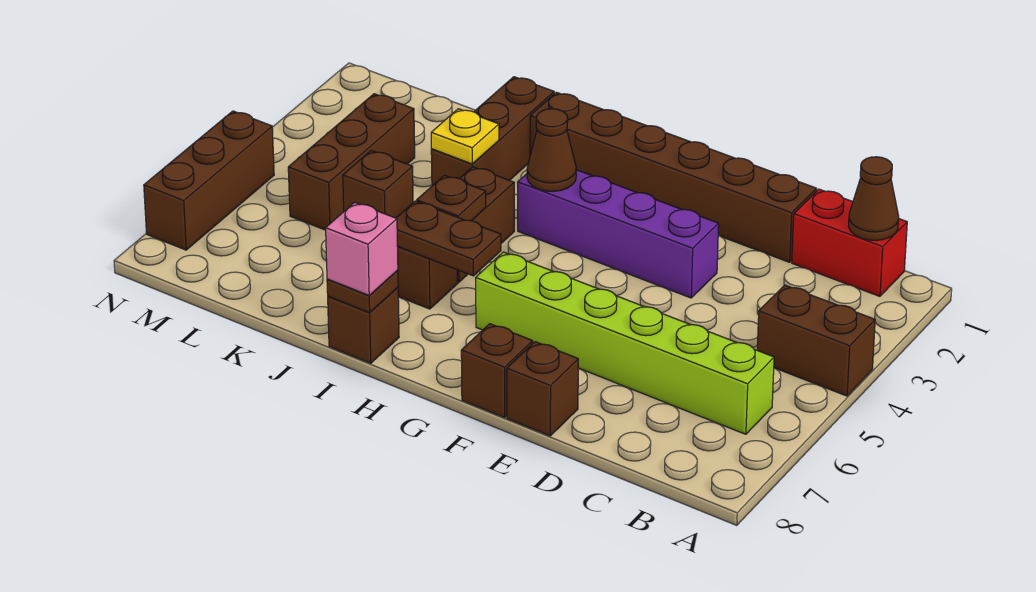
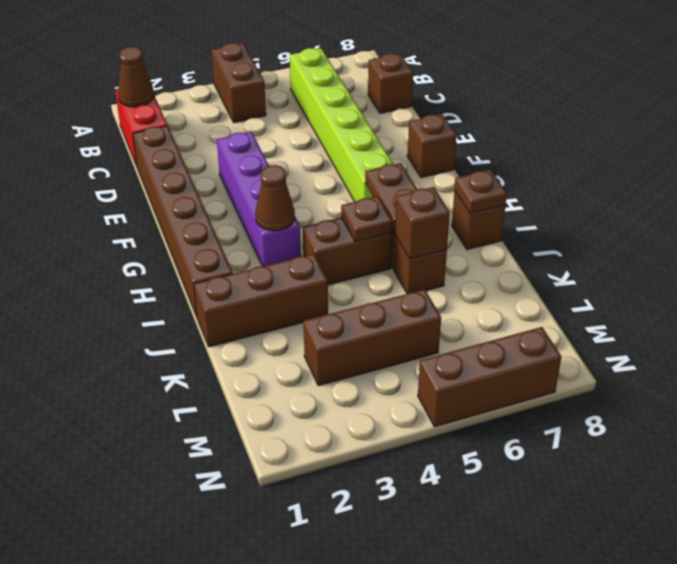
brown 1x1 brick [507,342,578,436] -> brown 1x1 brick moved to [368,53,413,113]
pink 1x1 brick [326,202,398,295] -> none
yellow 1x1 plate [431,109,499,164] -> none

